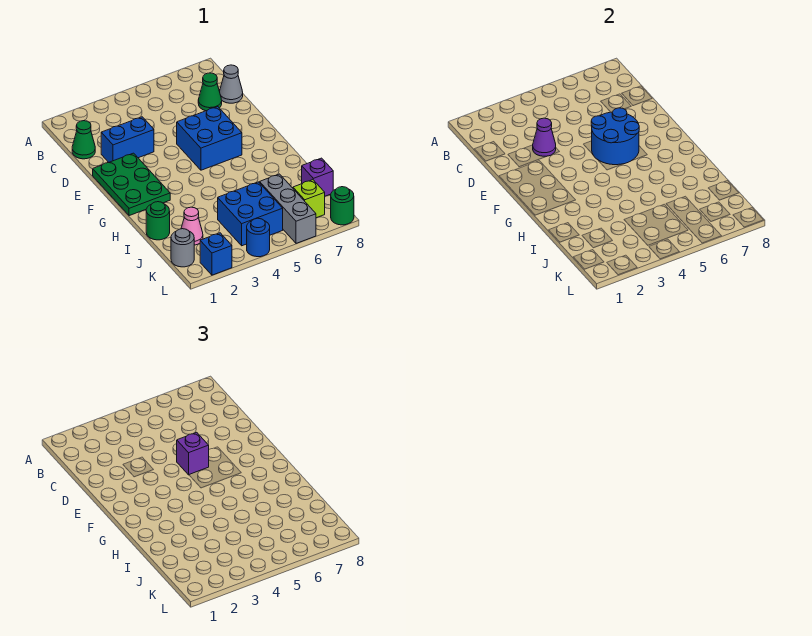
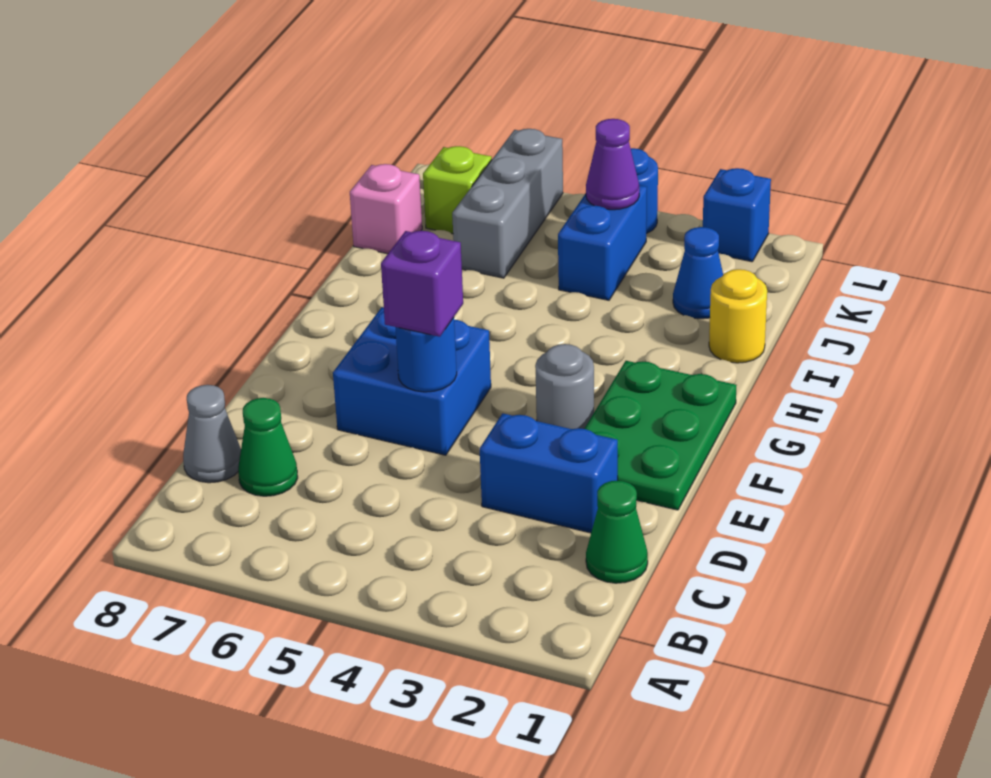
purple 1x1 cone [533,118,556,156] -> purple 1x1 cone moved to [586,119,639,210]
blue 2x2 round brick [591,108,639,165] -> blue 1x1 round brick [395,318,457,392]
green 1x1 round brick [146,202,170,240] -> yellow 1x1 round brick [709,269,767,363]
pink 1x1 cone [181,207,203,245] -> blue 1x1 cone [673,227,723,319]
blue 2x2 brick [218,182,283,246] -> blue 1x2 brick [558,185,647,300]
purple 1x1 brick [302,158,333,196] -> pink 1x1 brick [350,164,422,254]
grey 1x1 round brick [171,229,194,267] -> grey 1x1 round brick moved to [535,344,594,429]
green 1x1 round brick [331,187,354,225] -> none

